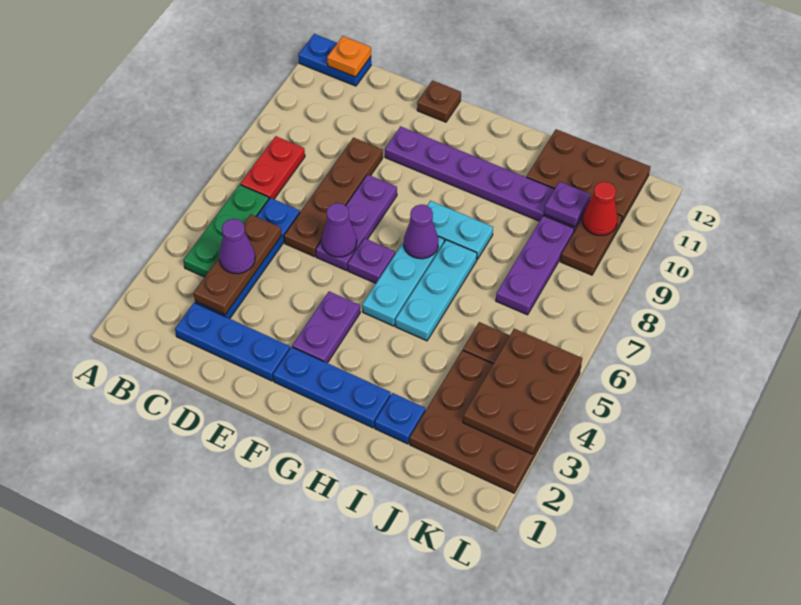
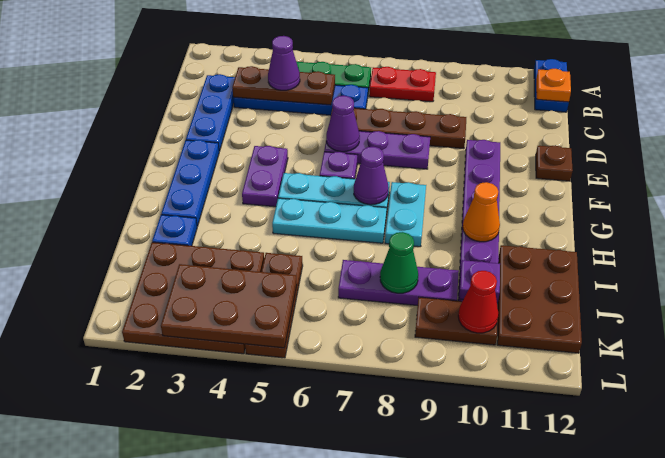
purple 1x2 plate [292,292,360,363] -> purple 1x2 plate turned to [242,146,288,207]
none -> orange 1x1 cone [463,182,500,242]
none -> green 1x1 cone [380,232,418,293]

